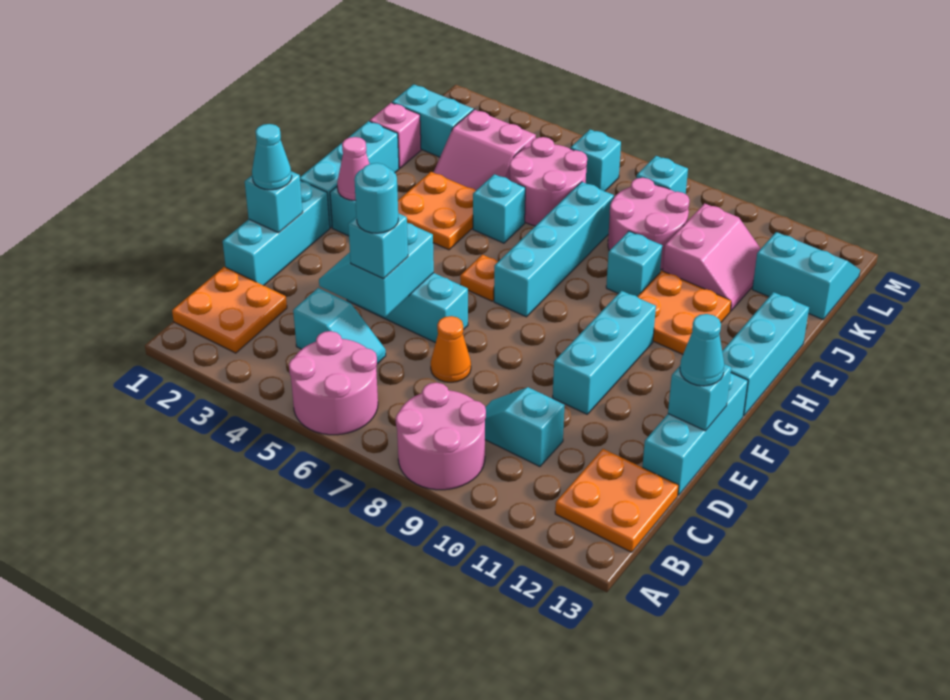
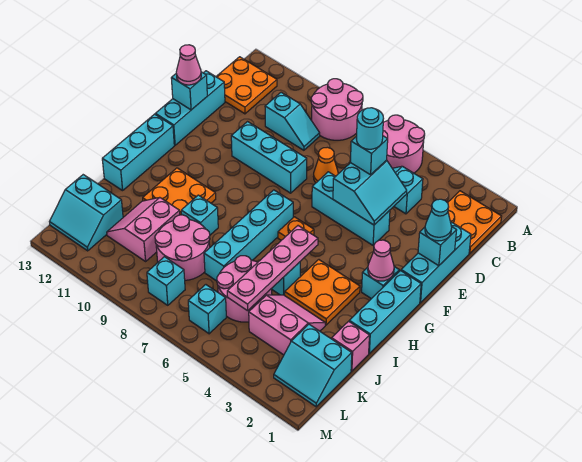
cyan 1x3 brick [553,291,656,414] -> cyan 1x3 brick turned to [231,122,307,193]
cyan 1x1 cone [680,314,724,386] -> pink 1x1 cone [176,45,201,85]
none -> pink 1x4 plate [227,226,318,311]

